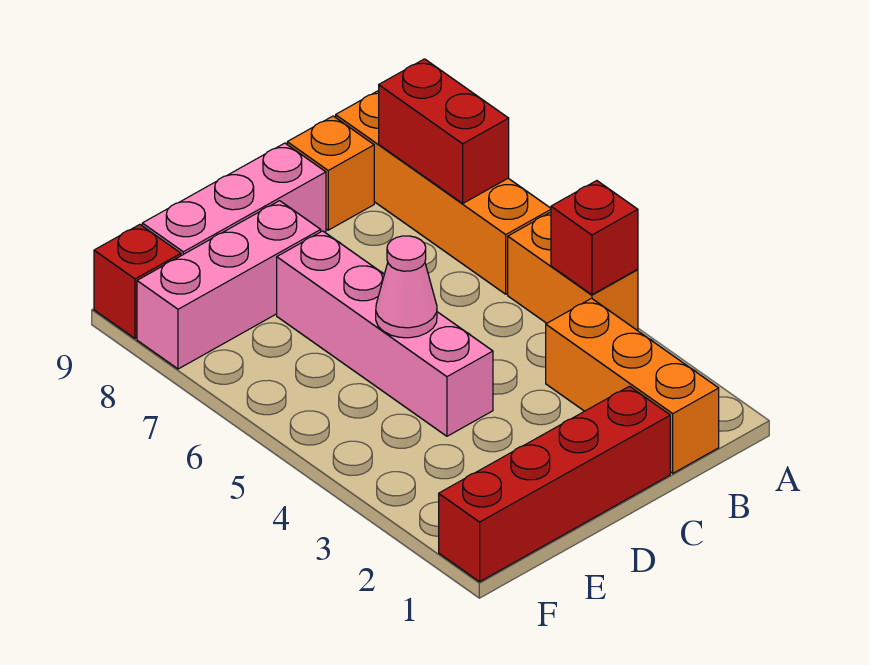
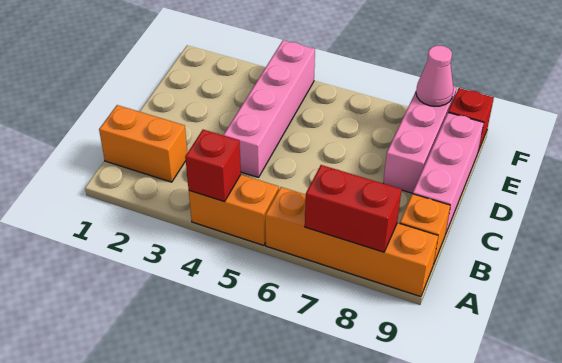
orange 1x3 brick [546,298,719,473] -> orange 1x2 brick [99,105,188,182]
red 1x4 brick [439,386,670,582] -> none
pink 1x4 brick [277,231,493,436] -> pink 1x4 brick turned to [224,40,315,177]
pink 1x1 cone [376,236,437,338] -> pink 1x1 cone moved to [416,45,453,106]

